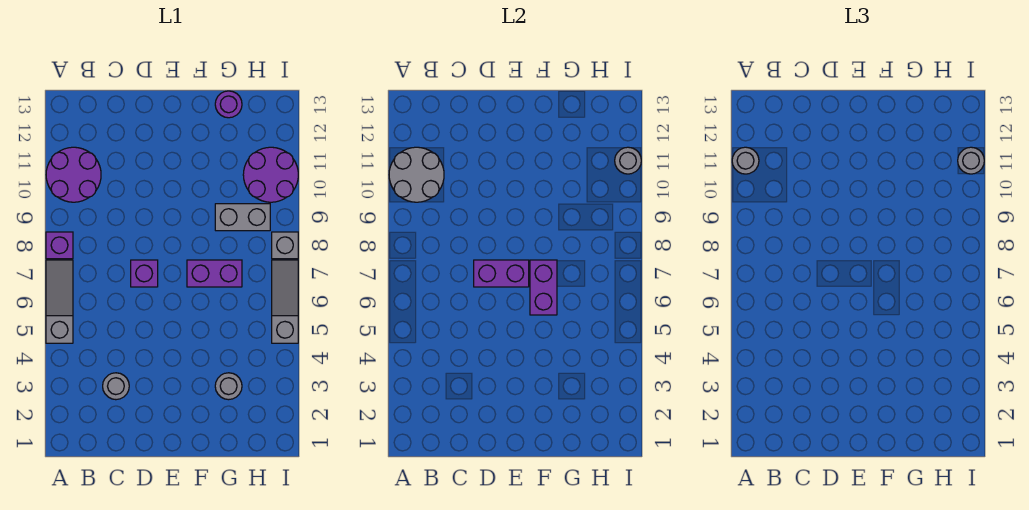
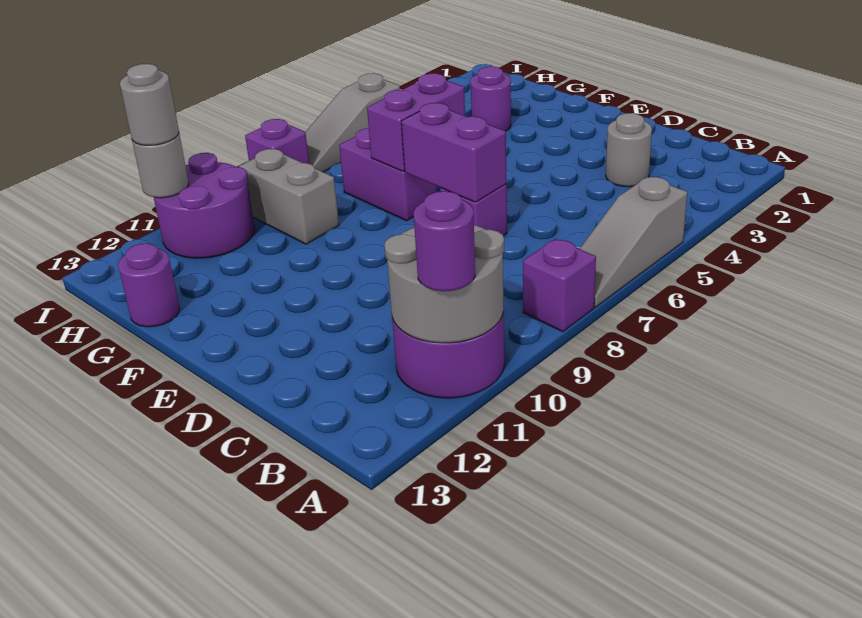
grey 1x1 round brick [732,147,759,174] -> purple 1x1 round brick [414,191,475,291]
grey 1x1 round brick [215,373,242,400] -> purple 1x1 round brick [471,67,511,131]
grey 1x1 brick [272,232,298,259] -> purple 1x1 brick [245,119,309,164]

